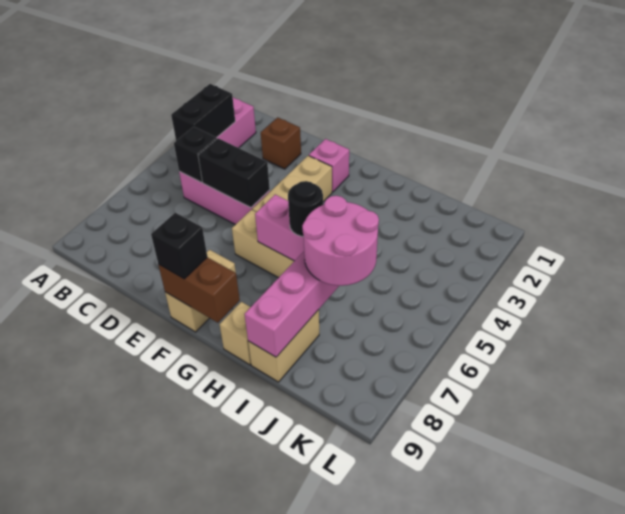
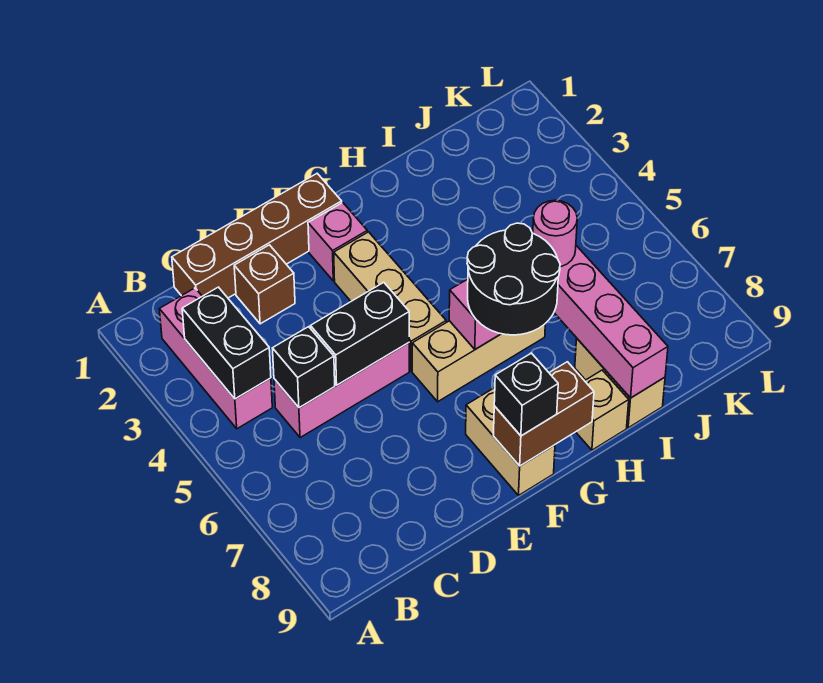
none -> brown 1x4 brick [172,173,342,298]
black 1x1 round brick [288,181,323,237] -> black 2x2 round brick [467,223,560,335]
pink 2x2 round brick [302,196,379,286] -> pink 1x1 round brick [533,200,577,267]

